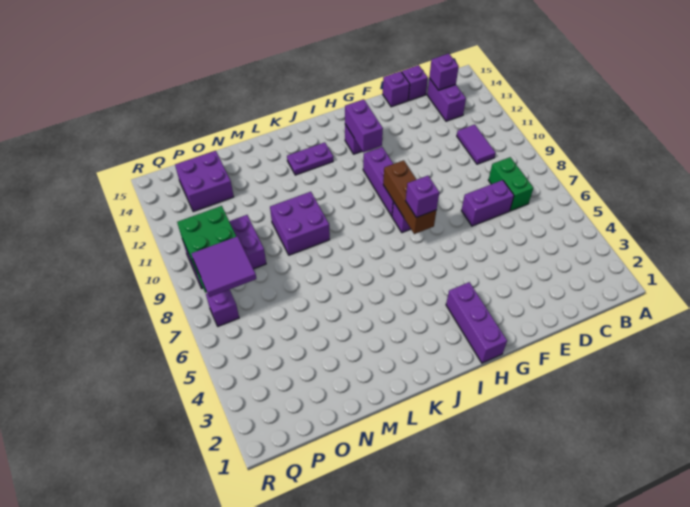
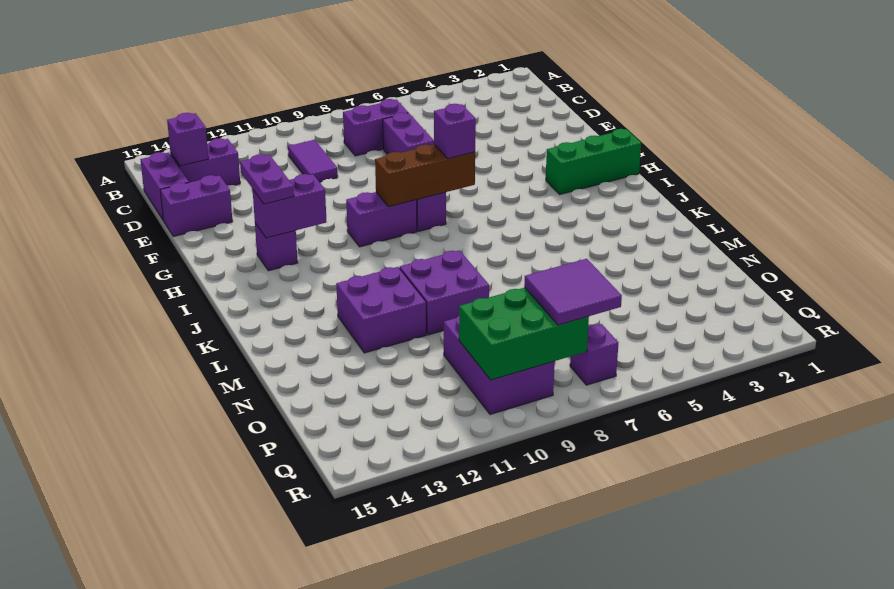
green 1x2 brick [488,157,533,211] -> purple 1x2 brick [343,99,408,156]
purple 1x2 tile [457,125,496,164] -> purple 1x2 tile turned to [288,140,338,182]
purple 1x1 brick [402,65,428,101] -> purple 1x2 brick [140,152,189,220]
purple 1x1 brick [383,71,410,107] -> purple 1x2 brick [160,175,233,237]
purple 1x3 brick [446,282,507,363] -> green 1x3 brick [546,129,641,195]
purple 1x3 brick [363,147,394,216] -> purple 1x2 brick [346,192,417,247]
purple 1x2 plate [287,142,333,175] -> purple 1x2 plate moved to [240,154,294,204]
purple 2x2 brick [175,151,234,212] -> purple 2x2 brick moved to [336,267,426,353]

